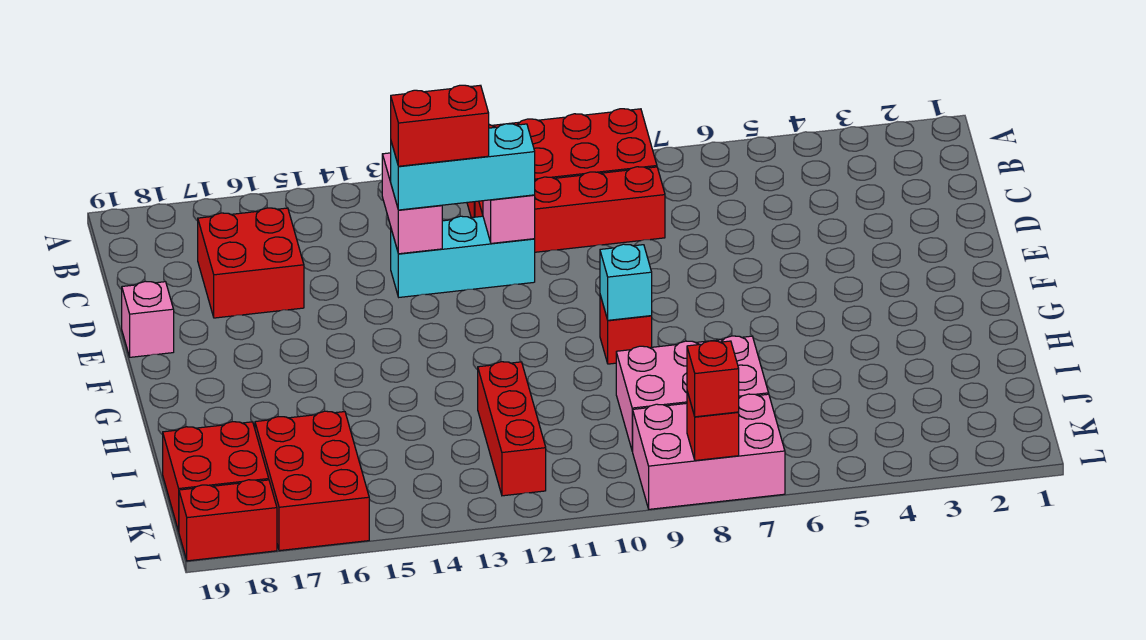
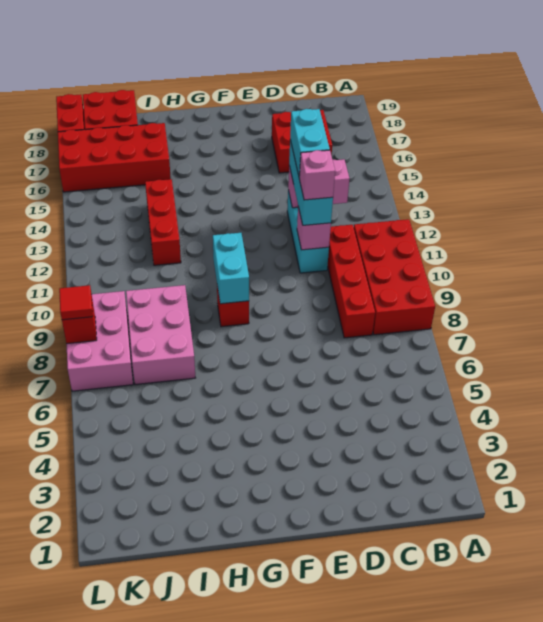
red 1x2 brick [391,85,489,166] -> cyan 1x2 brick [290,109,330,178]
pink 1x1 brick [122,281,174,357] -> pink 1x1 brick moved to [299,150,335,200]
cyan 1x1 brick [600,244,652,320] -> cyan 1x2 brick [213,233,249,304]
red 1x3 brick [478,362,546,496] -> red 1x3 brick turned to [145,179,181,265]
red 2x3 brick [255,411,369,551] -> red 2x4 brick [58,123,171,192]
red 1x1 brick [687,341,739,417] -> red 1x1 tile [59,285,93,320]

